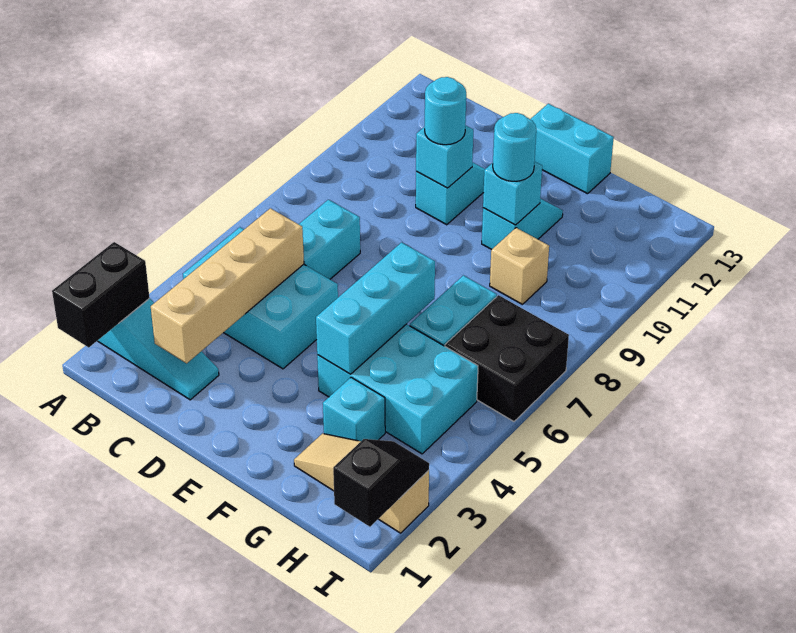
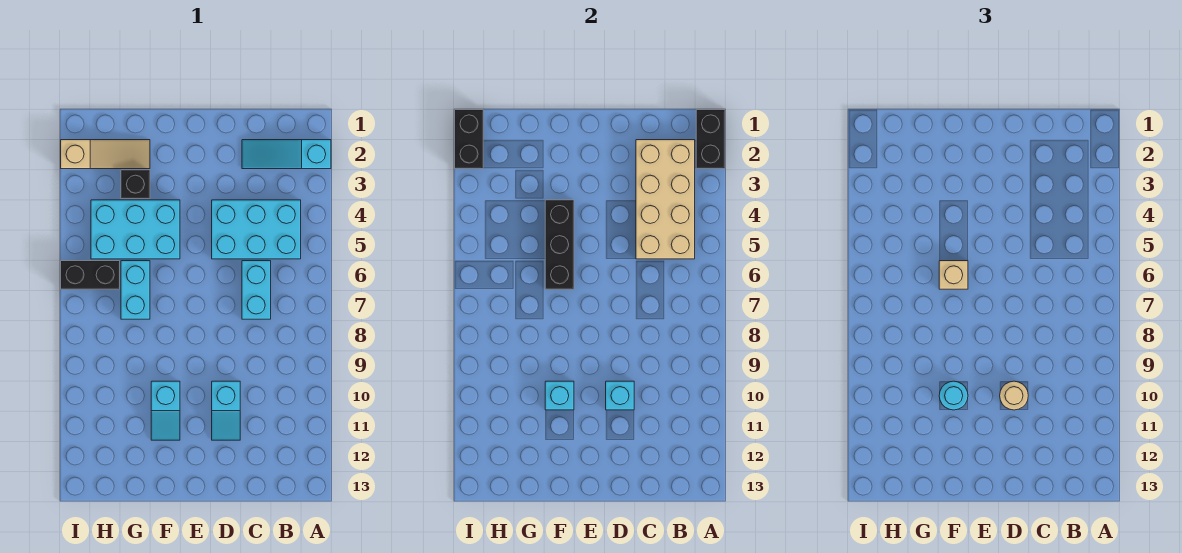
tan 1x4 brick [151,208,304,363] -> tan 2x4 brick [636,140,695,259]
cyan 1x1 round brick [425,77,466,145] -> tan 1x1 round brick [1000,381,1028,410]
cyan 1x2 brick [530,104,614,194] -> none
cyan 1x3 brick [316,242,435,374] -> black 1x3 brick [545,200,574,289]
cyan 1x1 brick [323,377,385,441] -> black 1x1 brick [121,170,150,199]
tan 1x1 brick [490,228,549,304] -> tan 1x1 brick moved to [939,261,968,289]
black 2x2 brick [445,295,569,421] -> black 1x2 brick [61,261,120,289]
black 1x2 slope [333,439,429,527] -> black 1x2 brick [455,110,483,169]

